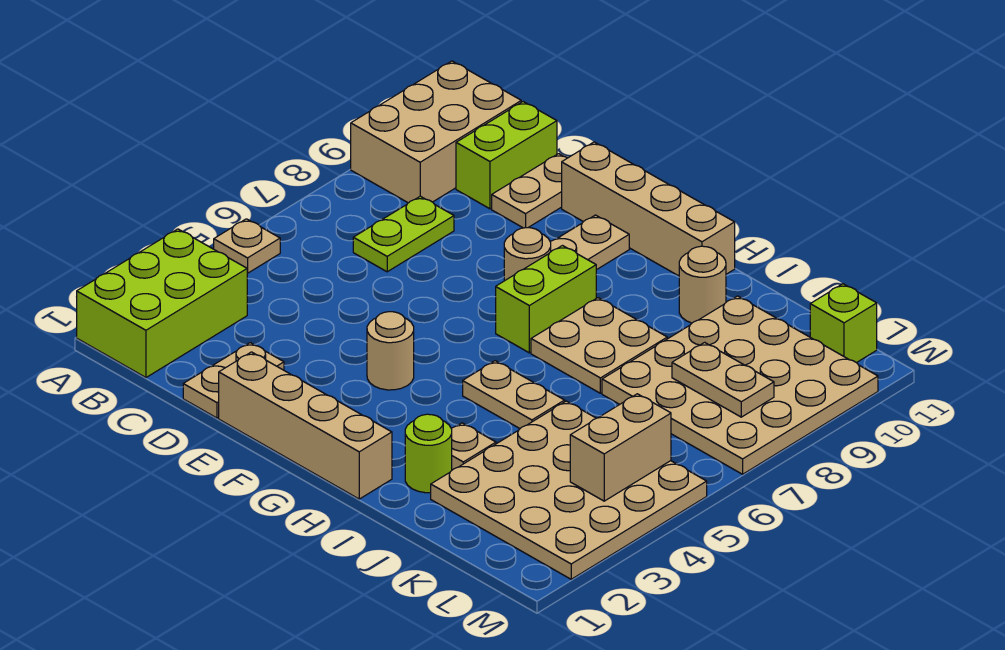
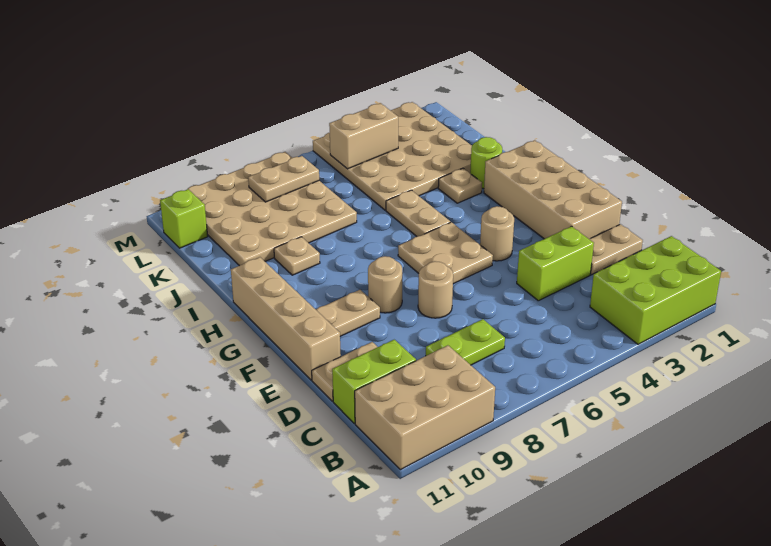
tan 1x1 plate [214,219,280,273] -> tan 1x1 plate moved to [274,237,320,275]
tan 1x4 brick [219,352,392,499] -> tan 2x4 brick [484,140,622,239]
lime 1x2 brick [496,246,596,353] -> lime 1x2 brick moved to [517,226,594,301]
tan 2x2 plate [531,298,667,393] -> tan 2x2 plate moved to [398,222,493,284]
tan 1x1 round brick [679,246,726,323] -> tan 1x1 round brick moved to [418,261,453,318]
tan 1x2 plate [672,342,774,417] -> tan 1x2 plate turned to [248,156,319,202]

